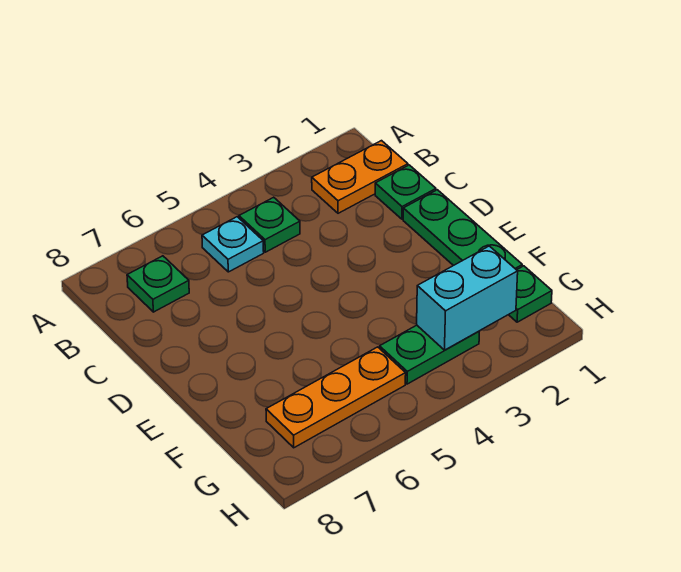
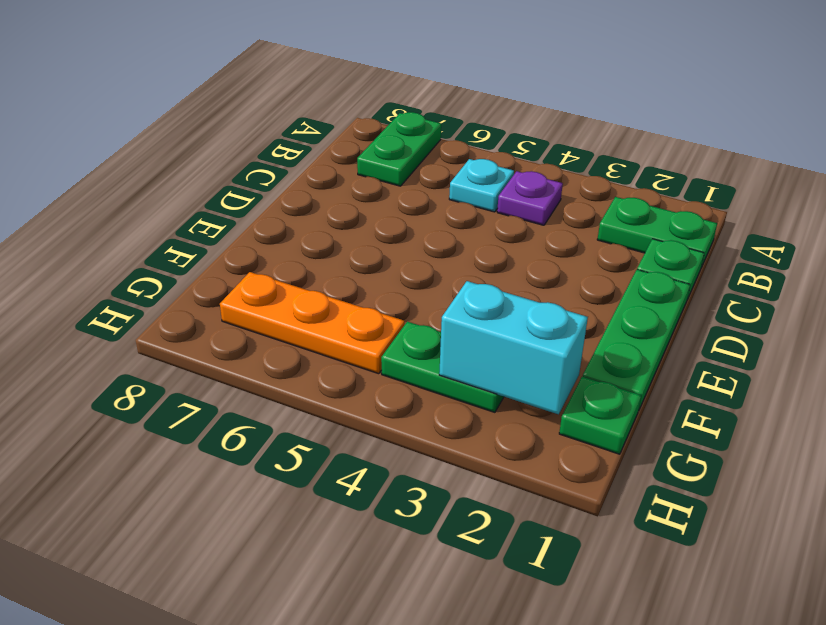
orange 1x2 plate [312,141,408,213] -> green 1x2 plate [597,197,717,267]
green 1x1 plate [239,197,300,252] -> purple 1x1 plate [497,171,563,225]
green 1x1 plate [127,256,189,312] -> green 1x2 plate [357,112,441,186]

